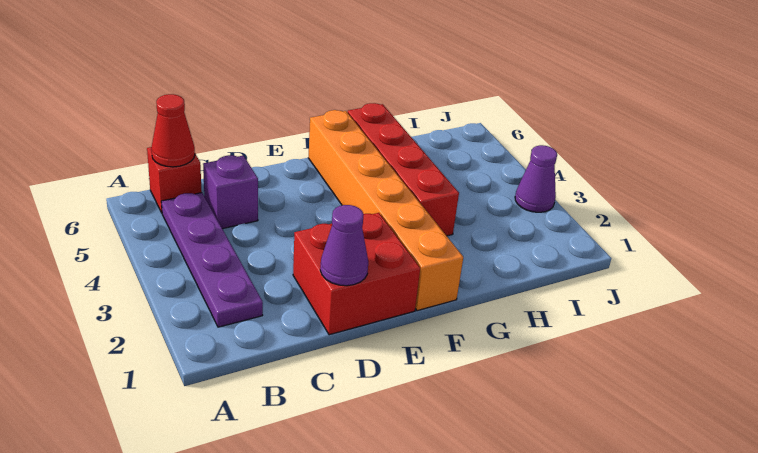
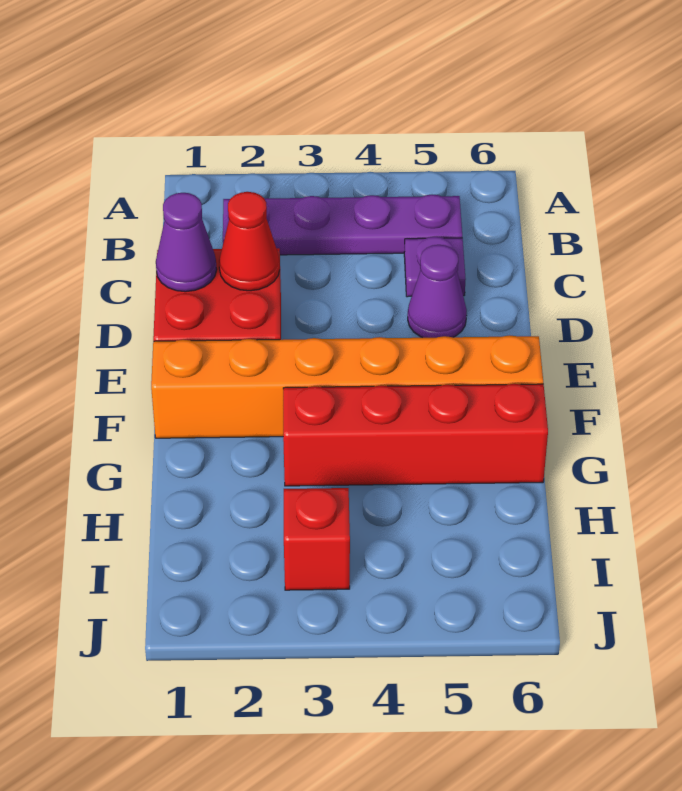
red 1x1 brick [147,147,202,213] -> red 1x1 brick moved to [284,488,350,590]
red 1x1 cone [151,94,195,167] -> red 1x1 cone moved to [219,192,280,291]
purple 1x1 brick [203,155,258,229] -> purple 1x1 plate [404,237,466,297]
purple 1x1 cone [515,145,557,212] -> purple 1x1 cone moved to [408,245,467,338]

